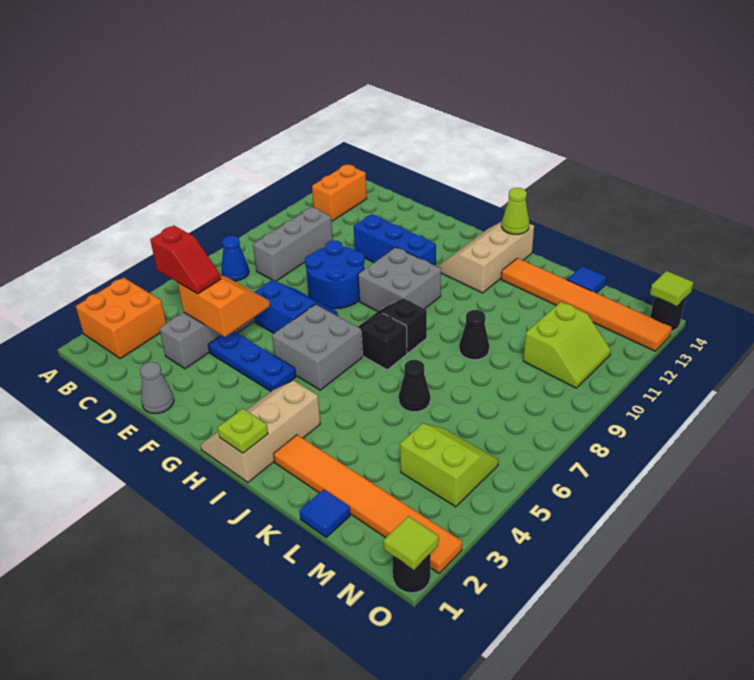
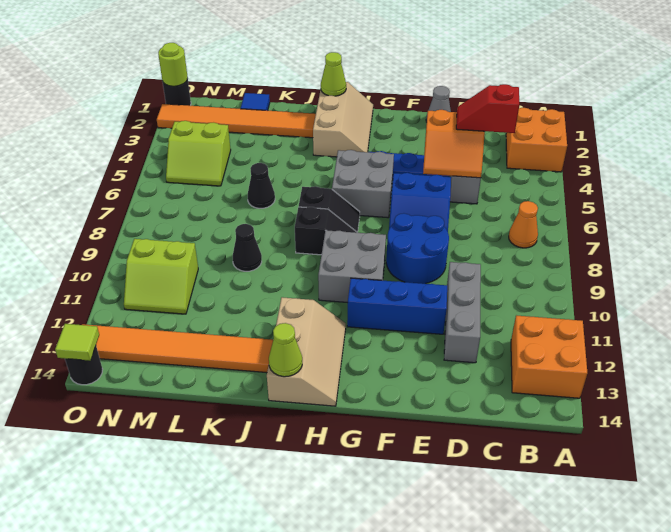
blue 1x1 cone [221,235,249,281] -> orange 1x1 cone [509,201,538,248]
orange 1x2 brick [312,165,367,221] -> orange 2x2 brick [511,315,587,398]
grey 1x3 brick [253,207,333,281] -> grey 1x3 brick moved to [444,262,481,363]
lime 1x1 plate [218,409,268,453] -> lime 1x1 cone [321,52,346,96]
blue 1x1 tile [567,266,606,293] -> none
lime 2x2 slope [523,302,611,388] -> lime 2x2 slope turned to [124,239,198,314]
lime 1x1 tile [384,516,439,570] -> lime 1x1 round brick [158,43,188,86]

